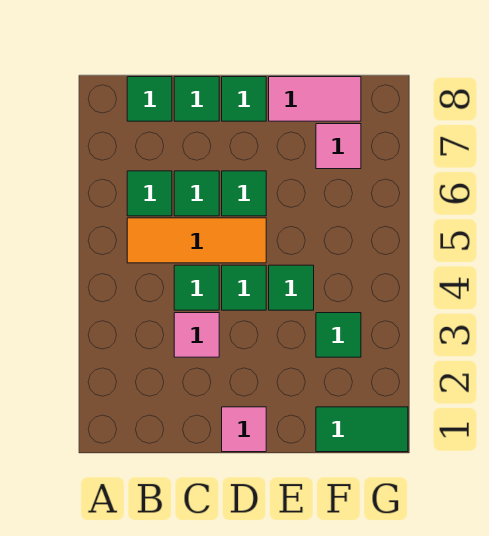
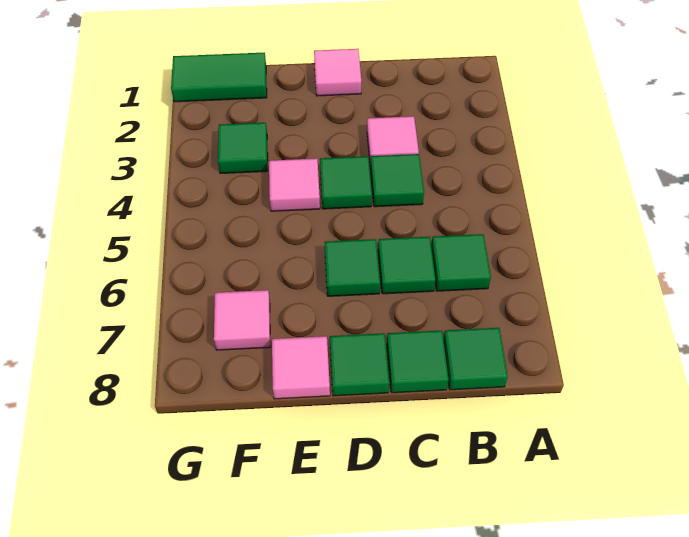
orange 1x3 tile [127,218,266,263] -> none
green 1x1 tile [269,265,314,310] -> pink 1x1 tile [269,158,320,211]
pink 1x2 tile [269,77,361,121] -> pink 1x1 tile [272,336,330,399]

